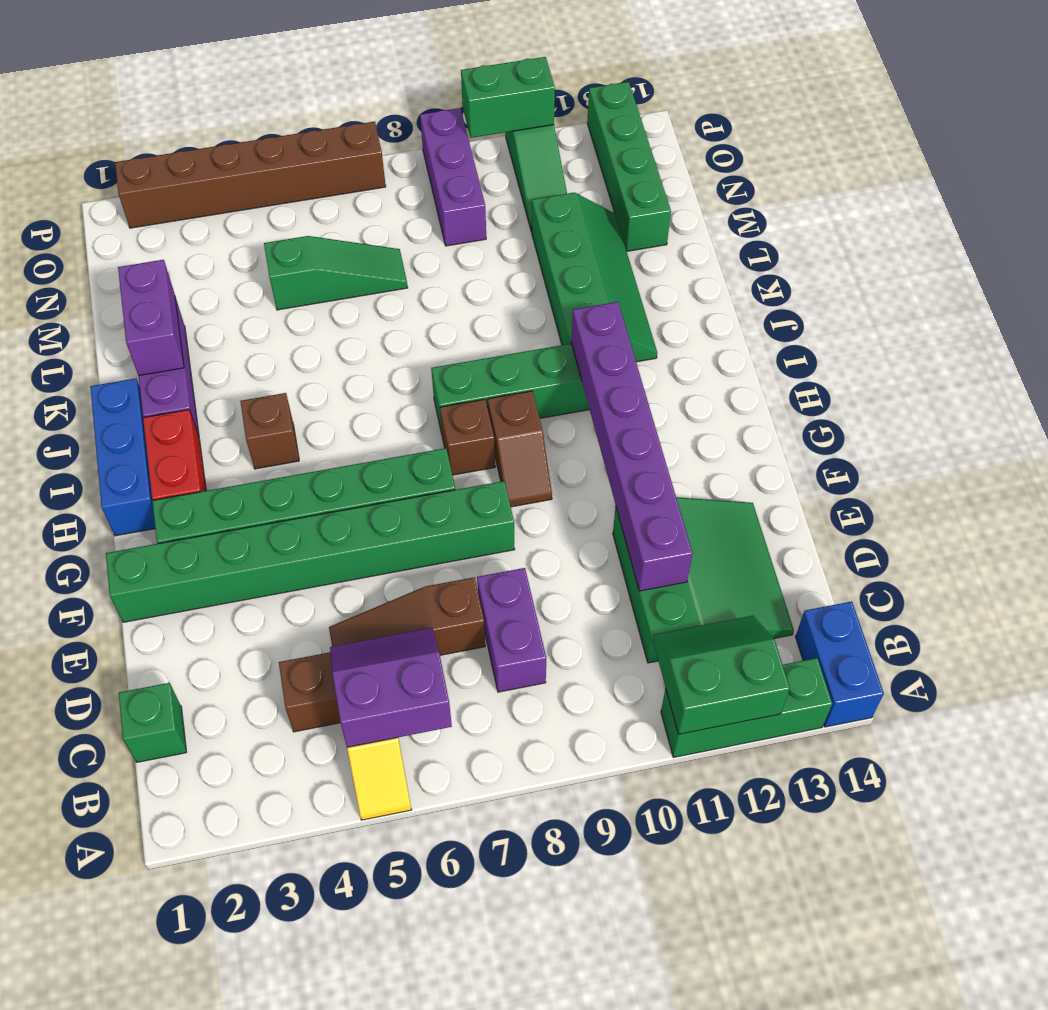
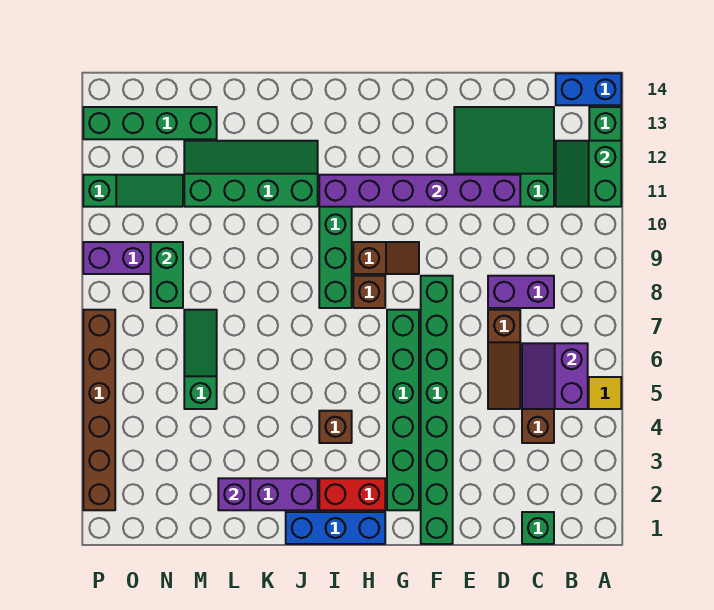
purple 1x2 brick [118,260,184,376] -> purple 1x1 brick [218,478,250,510]
green 1x2 brick [461,57,555,138] -> green 1x2 brick moved to [151,242,183,308]

